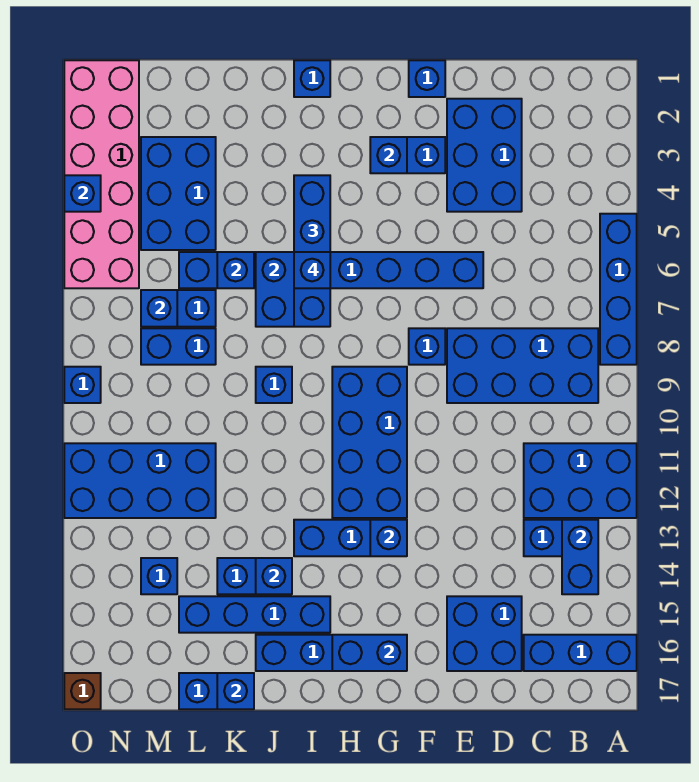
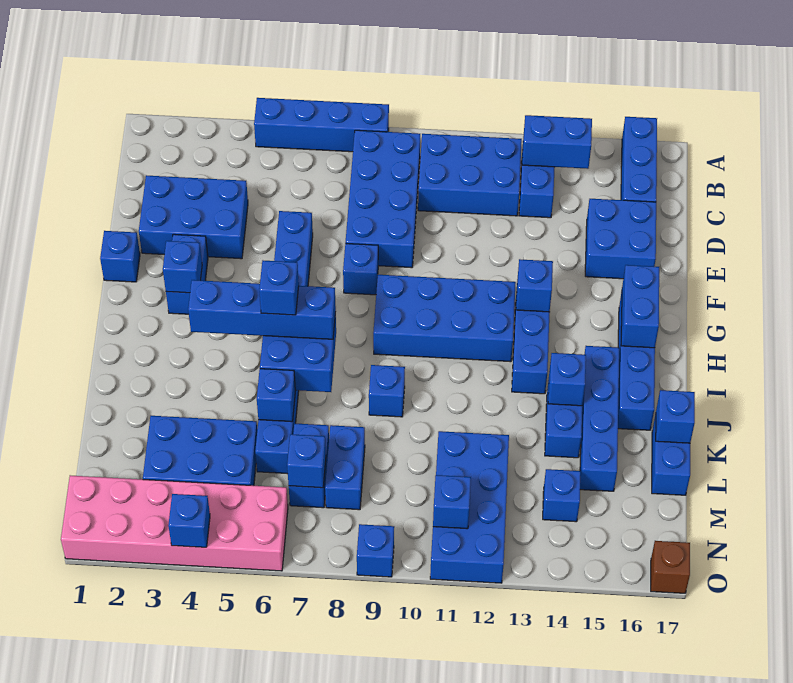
blue 2x3 brick [524,443,637,518] -> blue 2x3 brick turned to [418,134,522,216]
blue 1x1 brick [294,60,330,97] -> blue 1x1 brick moved to [433,475,471,529]

